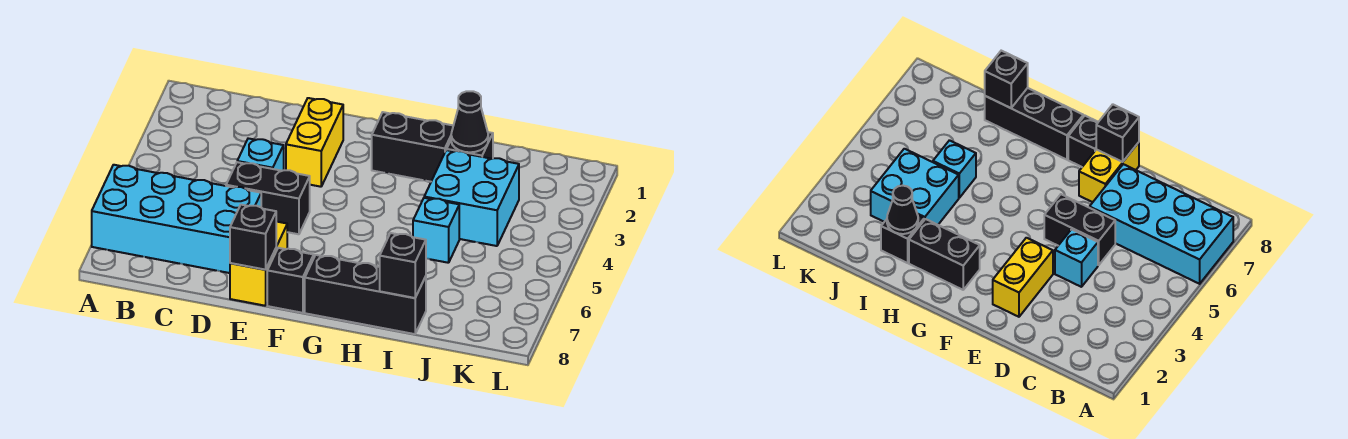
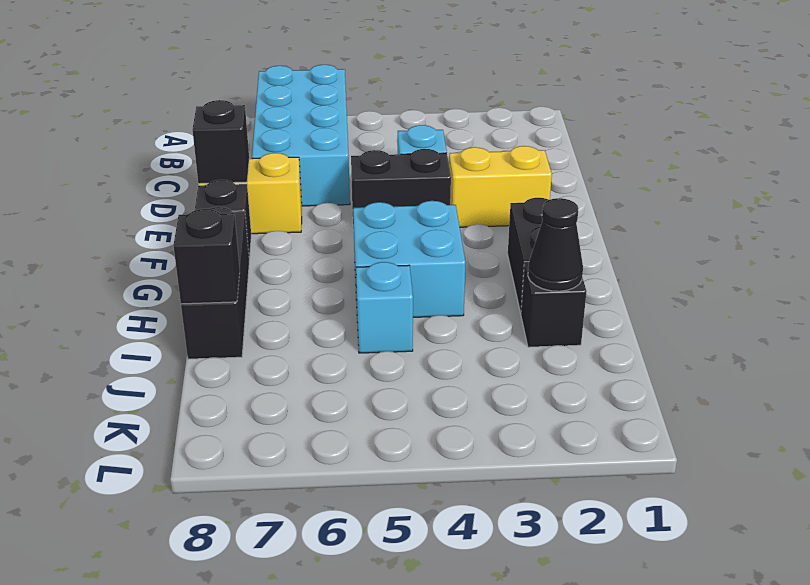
black 1x2 brick [226,162,310,234] -> black 1x2 brick turned to [351,149,451,230]
cyan 2x2 brick [424,150,519,246] -> cyan 2x2 brick moved to [353,201,466,317]

